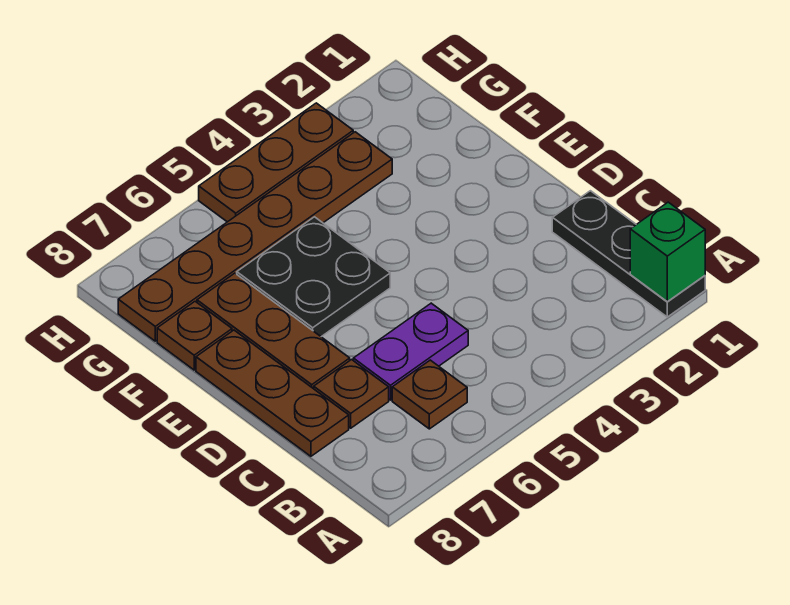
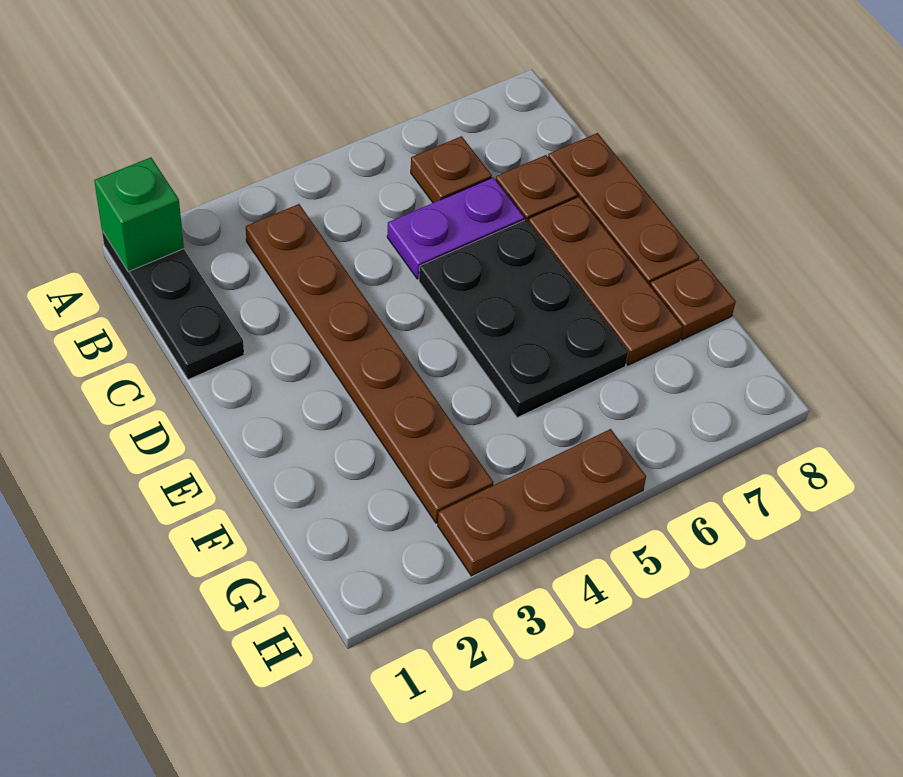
black 2x2 plate [237,217,390,337] -> black 2x3 plate [419,220,628,417]
brown 1x6 plate [118,132,392,341] -> brown 1x6 plate turned to [246,204,494,523]

